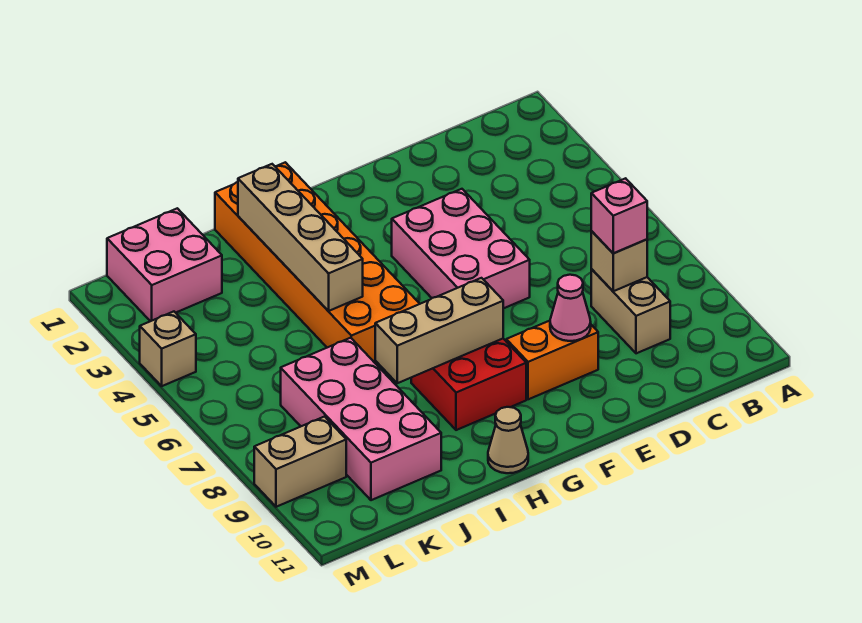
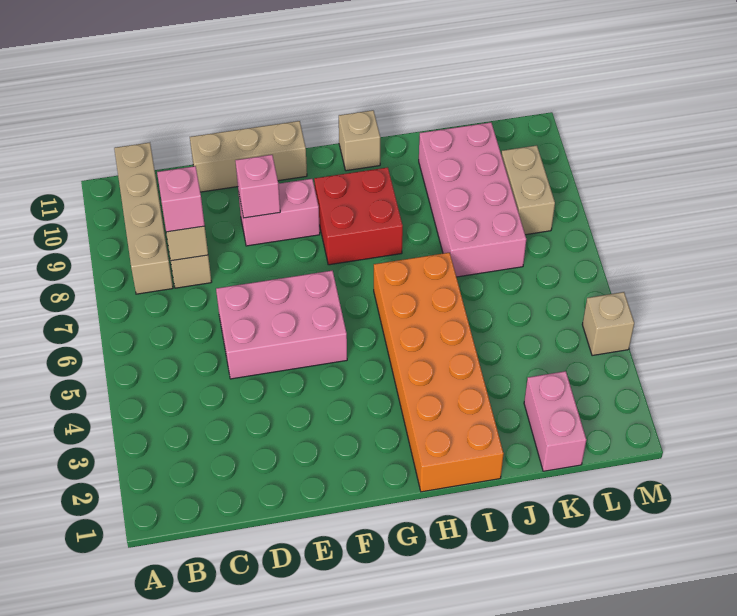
pink 2x3 brick [392,189,530,309] -> pink 2x3 brick turned to [216,271,347,379]
orange 1x2 brick [506,321,598,399] -> pink 1x2 brick [238,179,320,246]
pink 1x1 cone [550,275,591,341] -> pink 1x1 brick [235,155,280,218]
tan 1x3 brick [375,278,503,383] -> tan 1x3 brick moved to [190,121,307,192]
tan 1x1 cone [488,407,528,473] -> tan 1x1 brick [339,110,380,171]
tan 1x4 brick [238,164,363,311] -> tan 1x4 brick moved to [114,143,173,294]
pink 2x2 brick [107,208,222,321] -> pink 1x2 brick [524,371,586,471]
tan 1x2 brick [254,417,346,507] -> tan 1x2 brick turned to [501,145,555,235]

